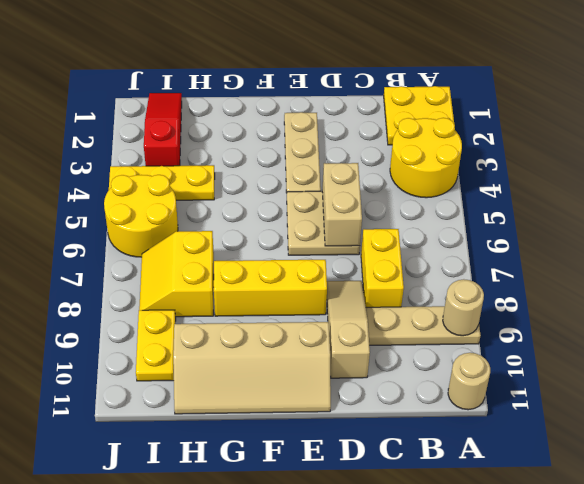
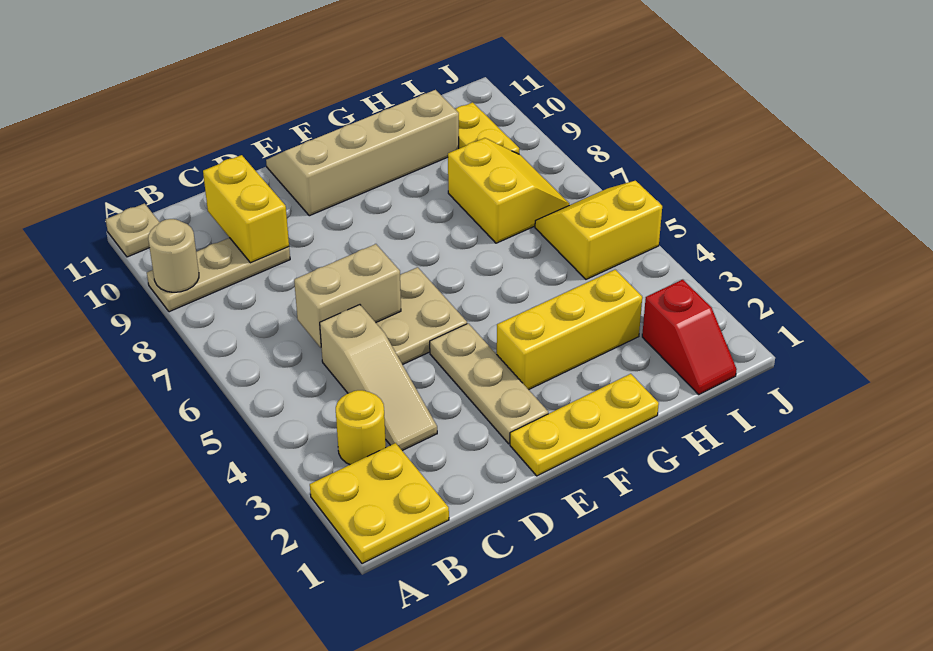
yellow 2x2 round brick [390,118,462,198] -> yellow 1x1 round brick [336,390,386,465]
tan 1x1 round brick [448,353,490,410] -> tan 1x1 plate [106,203,160,257]
yellow 1x2 brick [361,229,404,307] -> yellow 1x2 brick moved to [203,155,289,263]
tan 1x2 brick [322,163,362,246] -> tan 1x2 brick turned to [294,244,401,348]
tan 1x3 slope [327,281,370,378] -> tan 1x3 slope moved to [320,305,437,451]
yellow 1x3 brick [214,260,327,316] -> yellow 1x3 brick moved to [497,270,642,390]
yellow 1x3 plate [109,165,215,200] -> yellow 1x3 plate moved to [510,374,659,476]
red 1x3 slope [144,93,182,166] -> red 1x2 slope [642,280,737,395]
yellow 2x2 round brick [104,175,178,257] -> yellow 2x2 slope [535,181,662,279]

